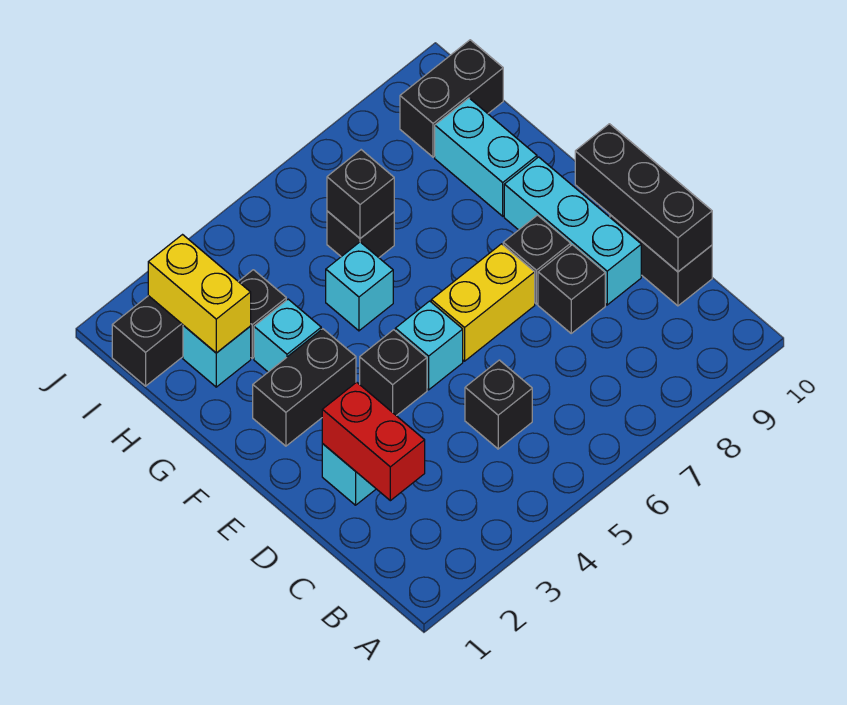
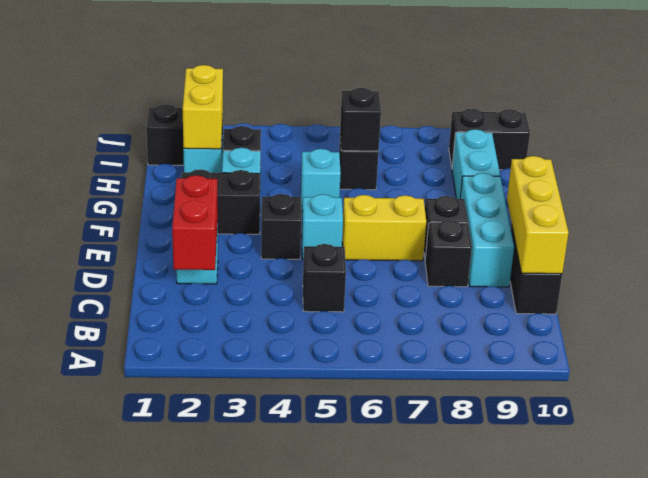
black 1x3 brick [575,124,712,272] -> yellow 1x3 brick [507,156,569,274]

